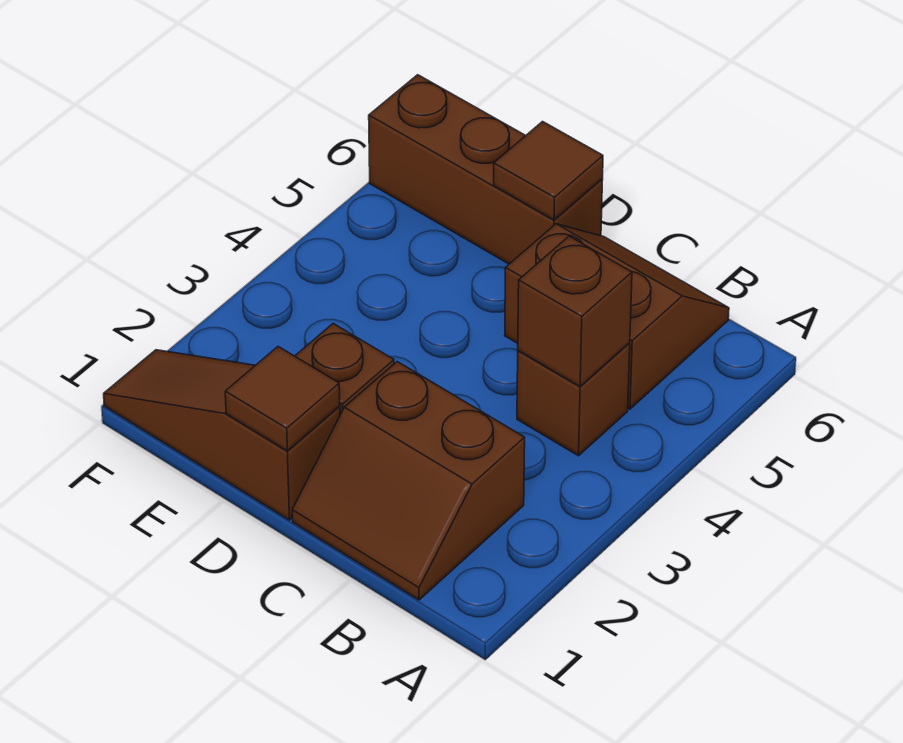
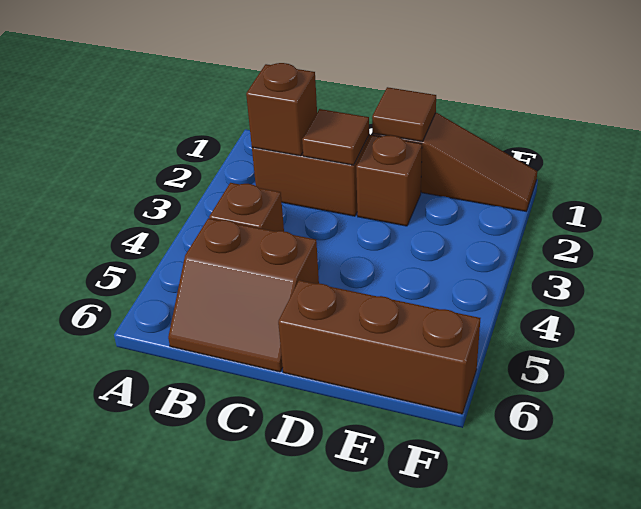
brown 1x1 brick [518,236,632,386] -> brown 1x1 brick moved to [246,63,317,156]
brown 1x1 tile [494,122,603,220] -> brown 1x1 tile moved to [302,109,369,165]

